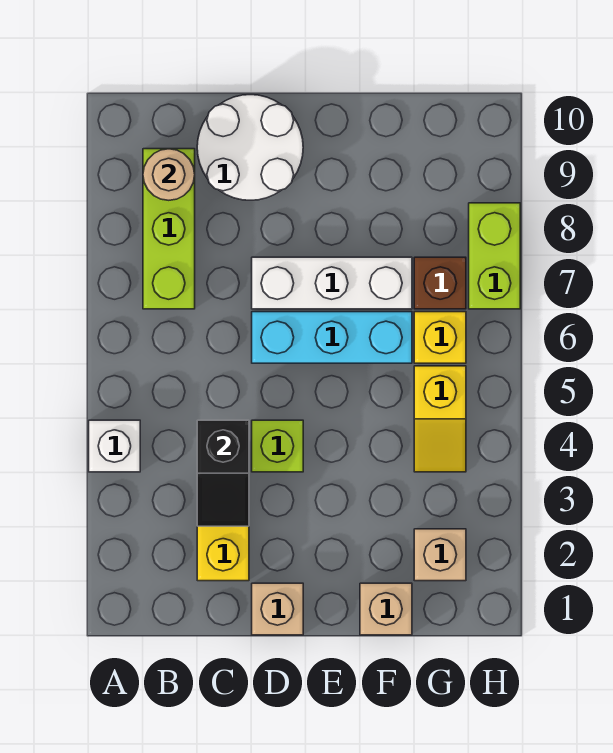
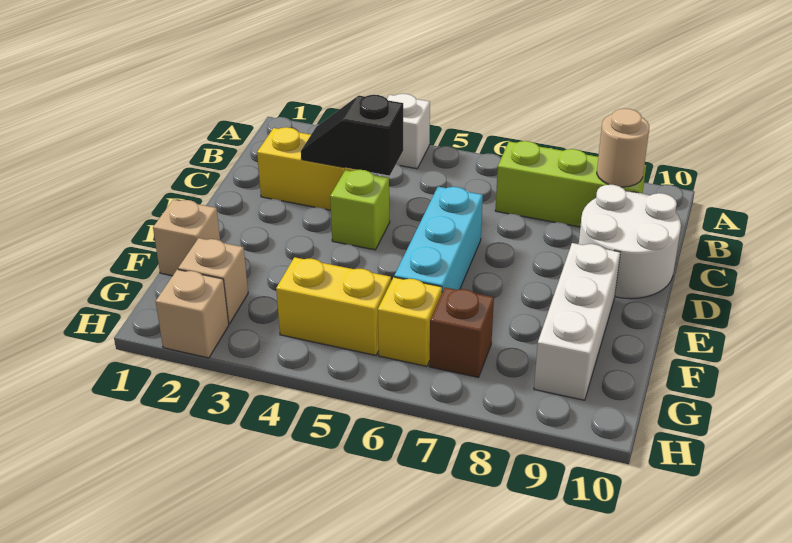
tan 1x1 brick [252,583,303,635] -> tan 1x1 brick moved to [156,270,229,358]
white 1x3 brick [252,257,412,309] -> white 1x3 brick moved to [534,243,620,400]
yellow 1x2 slope [414,366,466,472] -> yellow 1x2 brick [276,257,391,355]
lime 1x2 brick [469,203,520,309] -> none

